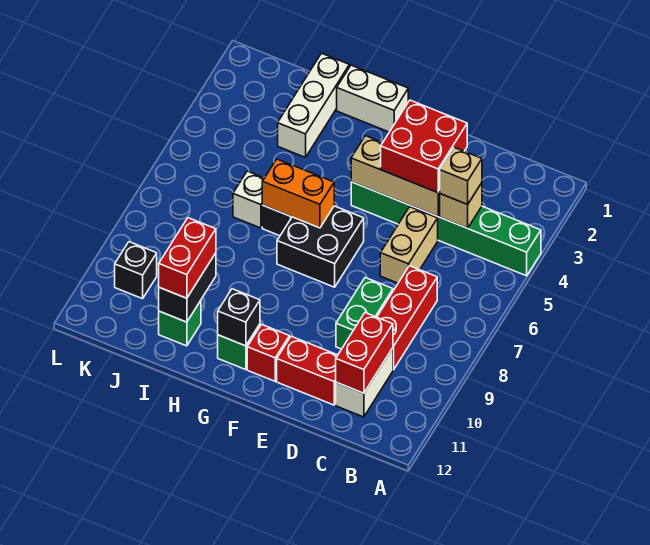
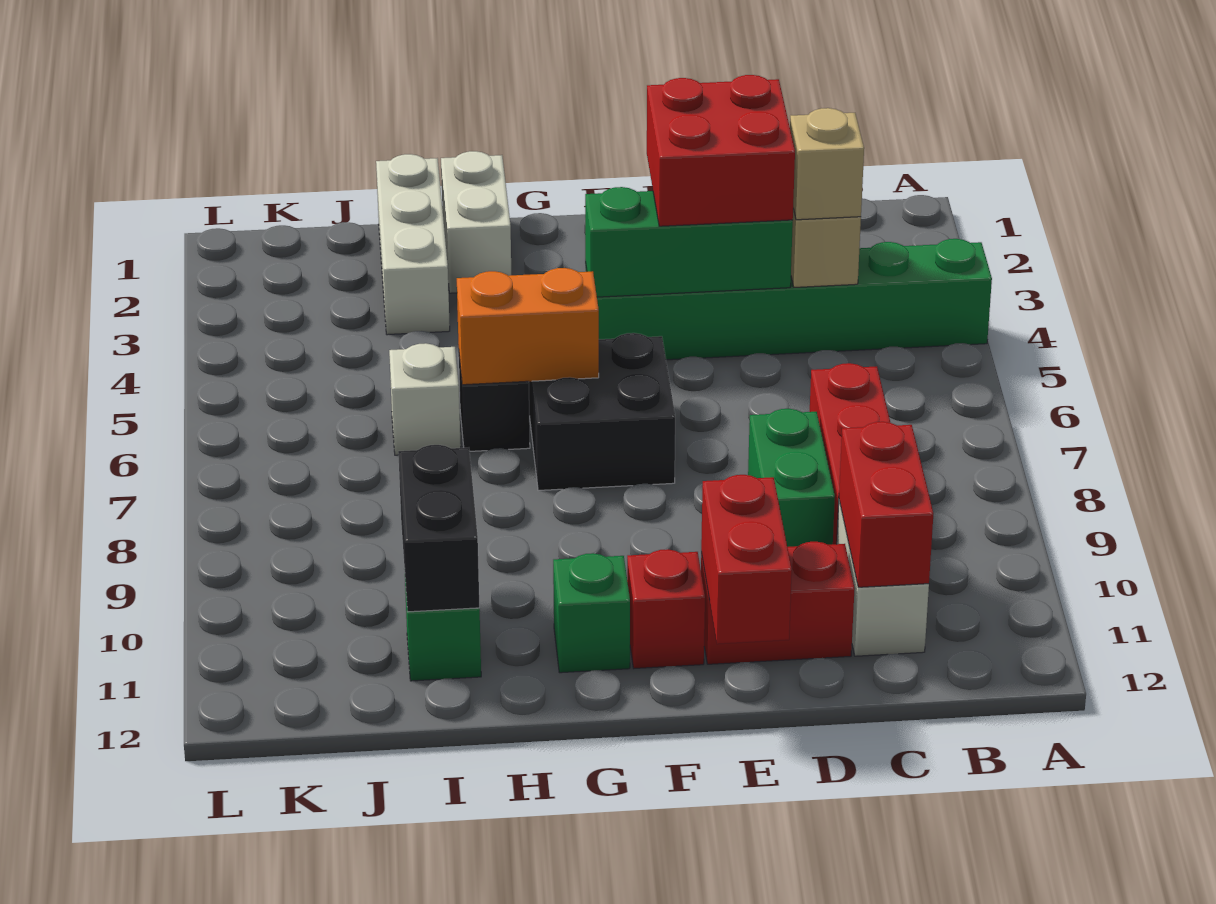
tan 1x3 brick [351,136,440,216] -> green 1x3 brick [585,187,793,297]
tan 1x2 brick [380,207,438,283] -> none
white 1x2 brick [337,65,408,132] -> white 1x2 brick turned to [441,151,511,293]
black 1x1 brick [218,289,260,346] -> none
red 1x2 brick [159,218,216,298] -> red 1x2 brick moved to [701,475,792,644]
black 1x1 brick [115,242,157,299] -> none

